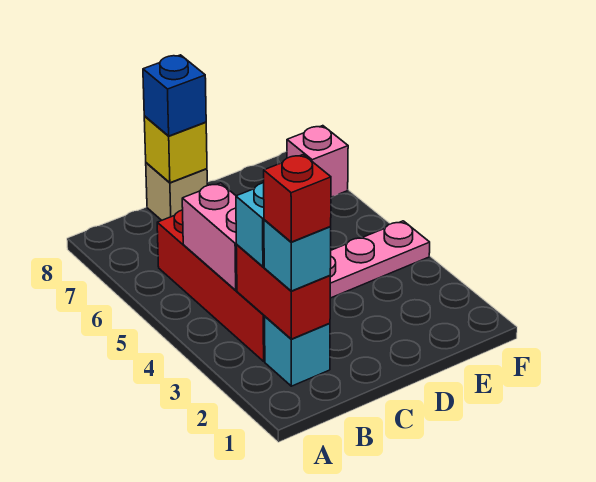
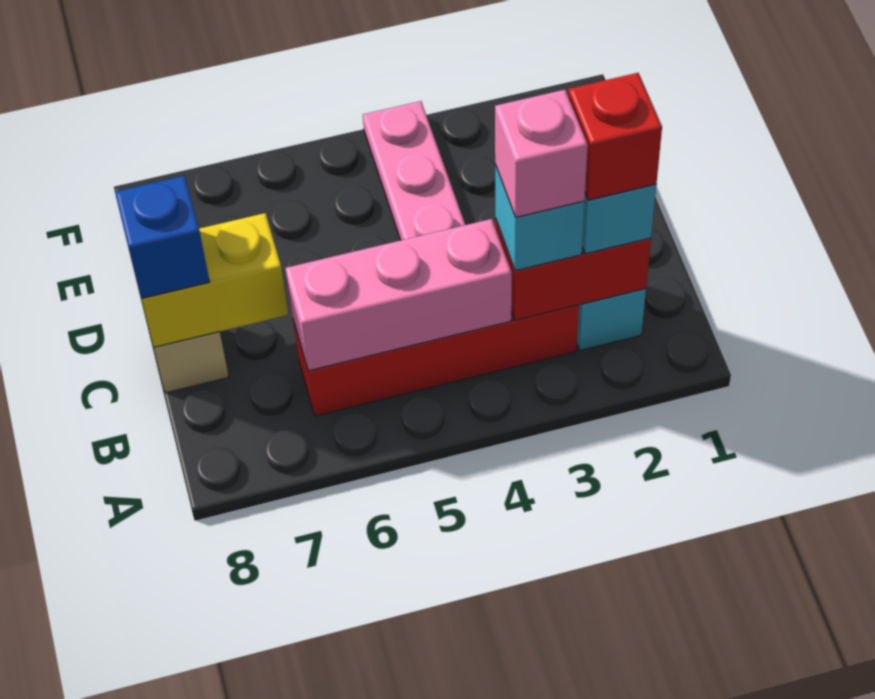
pink 1x2 brick [182,183,237,290] -> pink 1x3 brick [285,219,512,371]
yellow 1x1 brick [144,116,207,183] -> yellow 1x2 brick [142,213,288,347]
pink 1x1 brick [287,126,348,197] -> pink 1x1 brick moved to [495,90,588,217]

